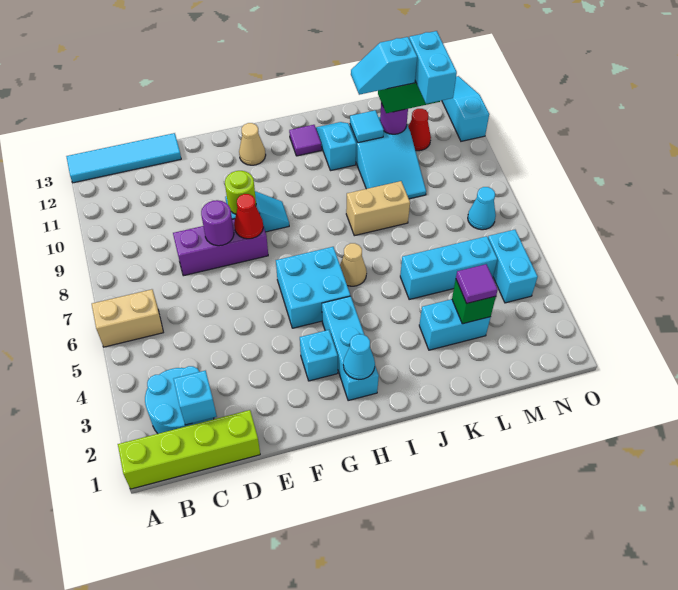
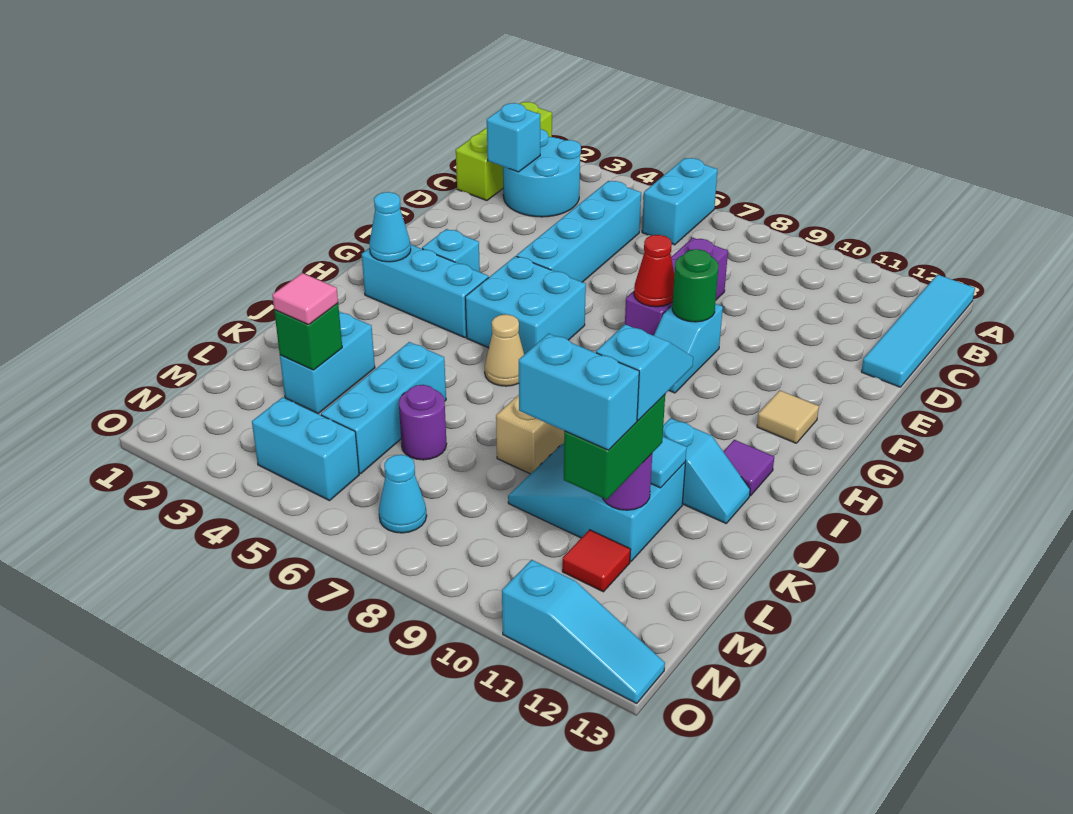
lime 1x4 brick [118,410,260,489] -> lime 1x3 brick [456,102,552,201]
tan 1x2 brick [92,289,163,347] -> cyan 1x2 brick [642,158,718,245]
none -> cyan 1x4 brick [517,181,641,282]
purple 1x1 round brick [201,200,234,246] -> purple 1x1 round brick moved to [399,385,447,460]
lime 1x1 round brick [225,171,256,214] -> green 1x1 round brick [672,249,719,322]
tan 1x1 cone [239,123,266,165] -> tan 1x1 tile [757,390,819,443]
purple 1x1 tile [456,264,498,303] -> pink 1x1 tile [272,273,338,325]
red 1x1 cone [408,109,431,151] -> red 1x1 tile [562,530,631,592]

